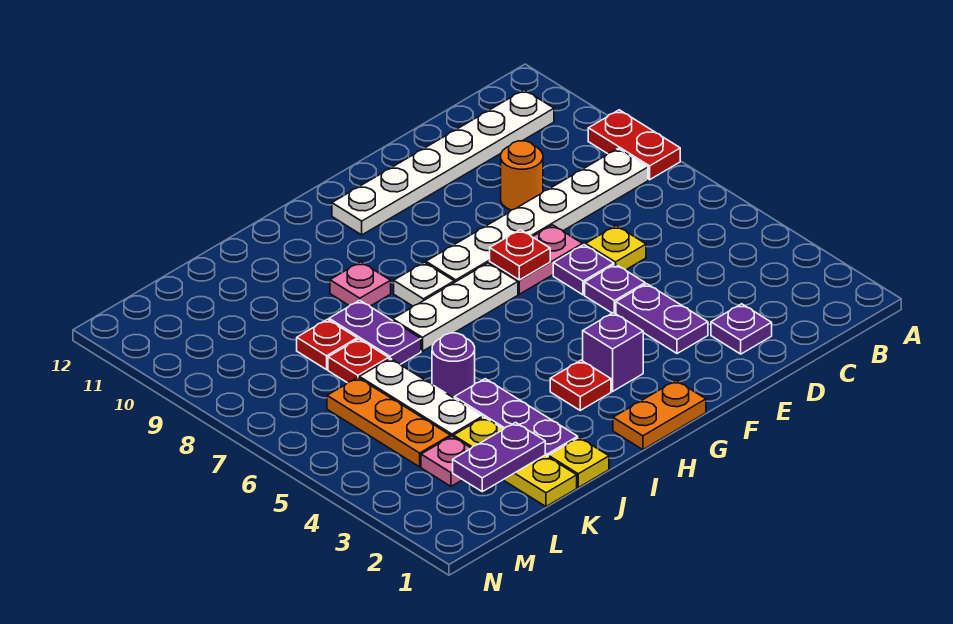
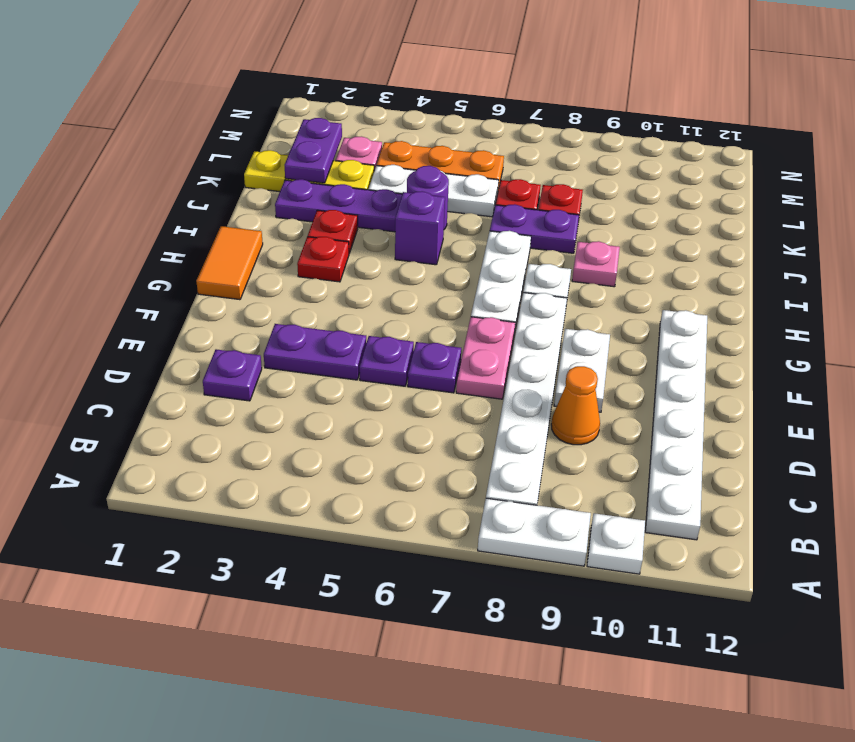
red 1x2 plate [588,110,680,180] -> white 1x2 plate [478,498,591,566]
none -> white 1x1 plate [587,513,645,574]
yellow 1x1 plate [586,226,646,270] -> none
orange 1x1 round brick [501,141,543,210] -> orange 1x1 cone [551,366,600,445]
none -> white 1x2 plate [554,329,610,412]
red 1x1 plate [490,230,550,280] -> red 1x1 plate moved to [308,210,358,253]
orange 1x2 plate [613,380,706,450] -> orange 1x2 tile [196,226,263,300]
purple 1x1 brick [583,313,643,391] -> purple 1x1 brick moved to [395,191,445,265]
yellow 1x1 plate [548,437,609,488] -> none

